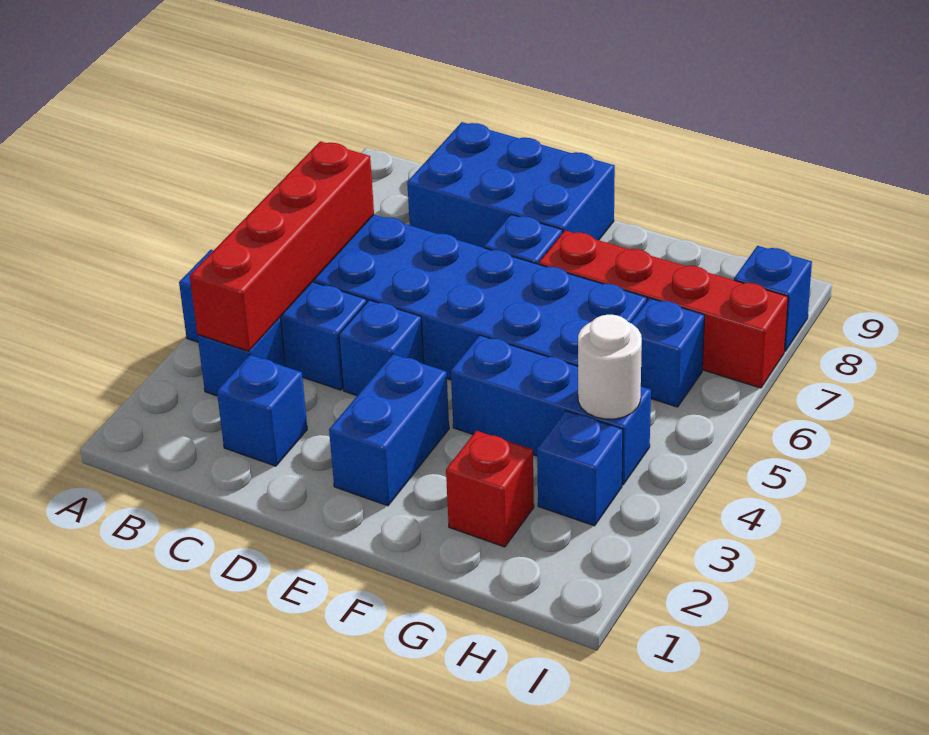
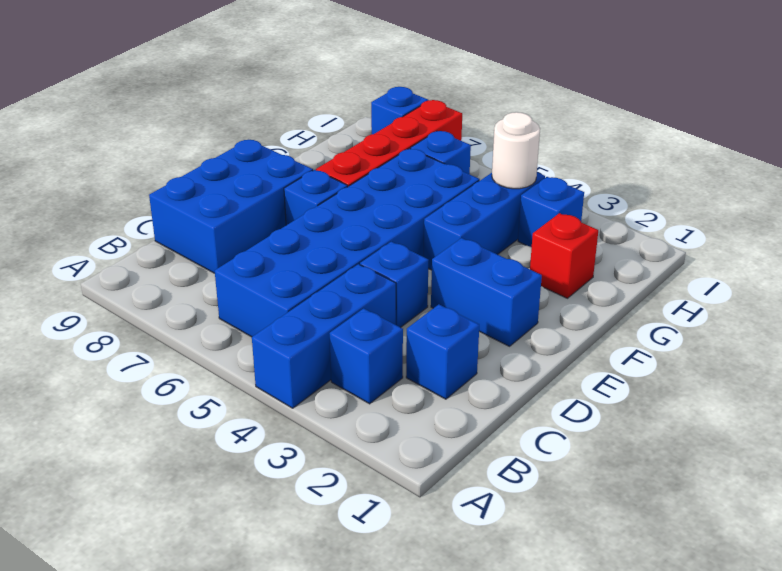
red 1x4 brick [190,141,374,351] -> none

